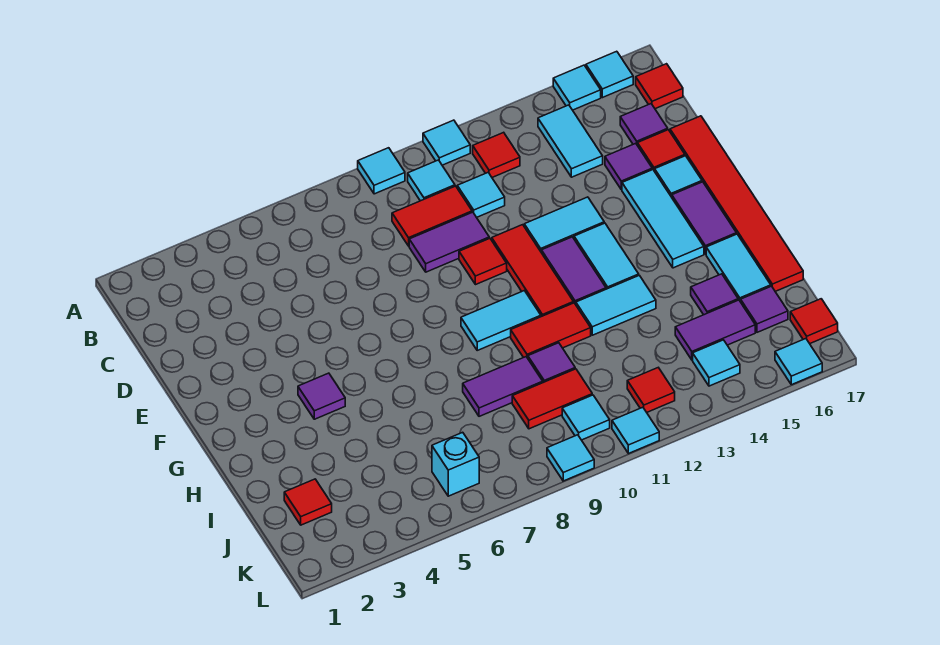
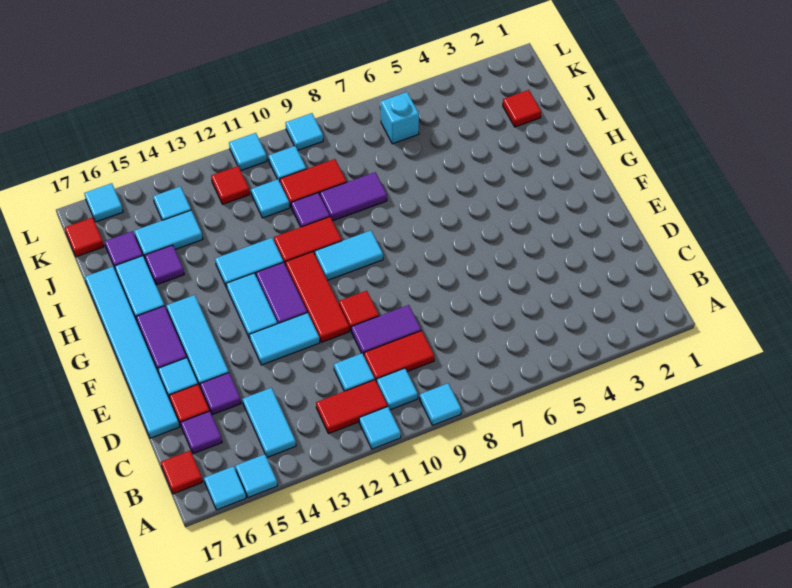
red 1x1 tile [473,132,520,177] -> red 1x2 tile [316,380,388,434]
red 1x6 tile [670,116,803,291] -> cyan 1x6 tile [85,267,180,438]
purple 1x1 tile [298,373,345,419] -> none
none -> cyan 1x1 tile [251,179,290,218]
purple 1x2 tile [675,300,755,360] -> cyan 1x2 tile [134,210,203,260]

